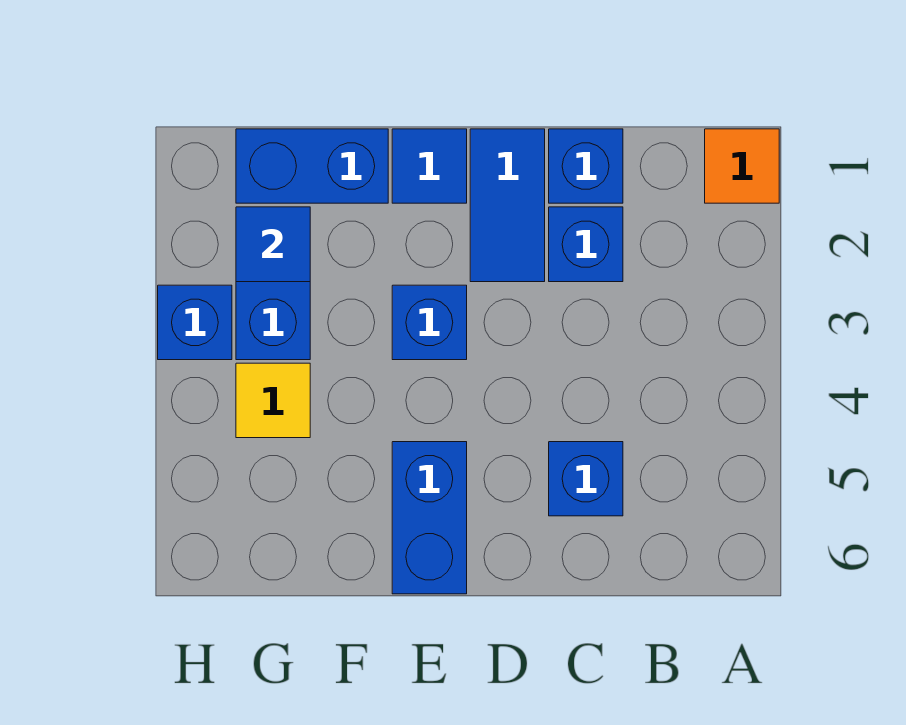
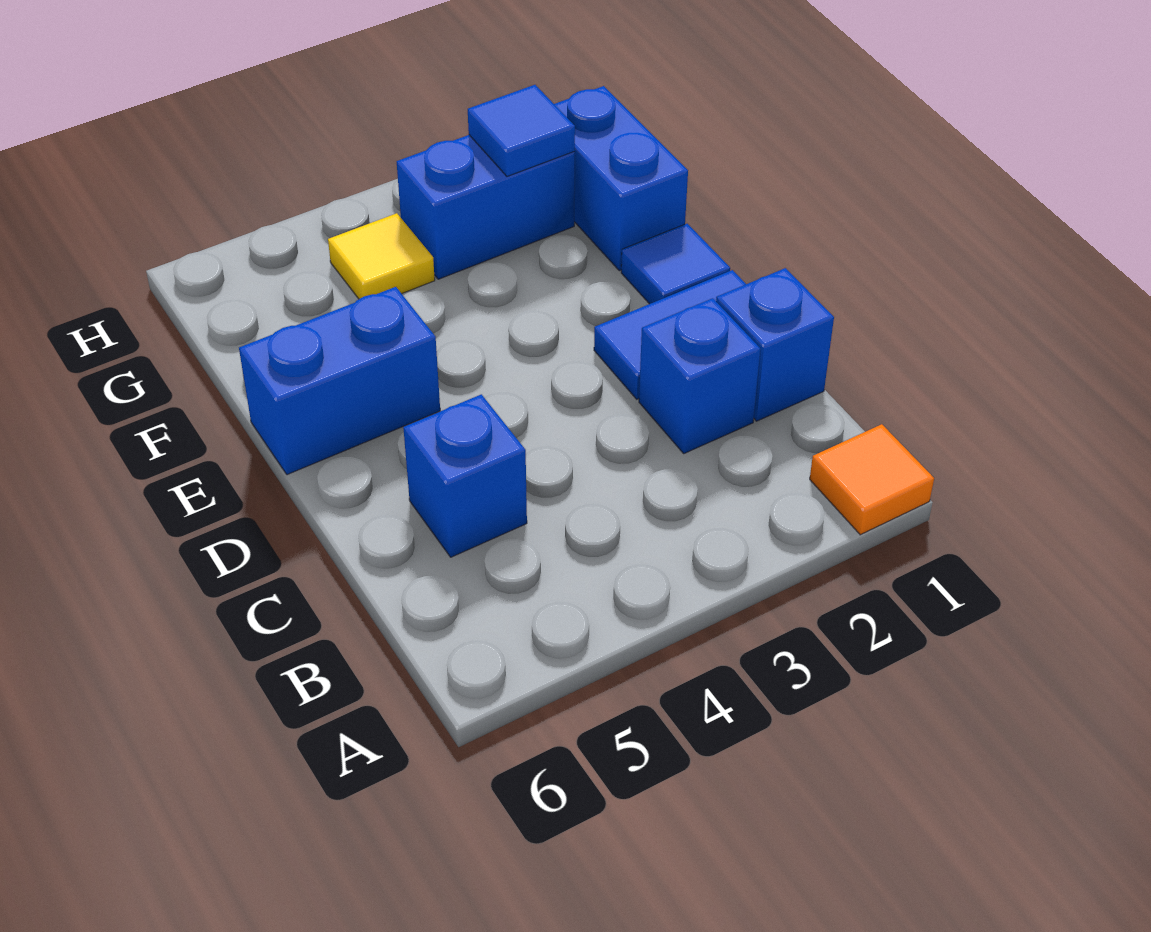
blue 1x1 brick [392,285,467,360] -> none
blue 1x1 brick [158,285,232,360] -> none

